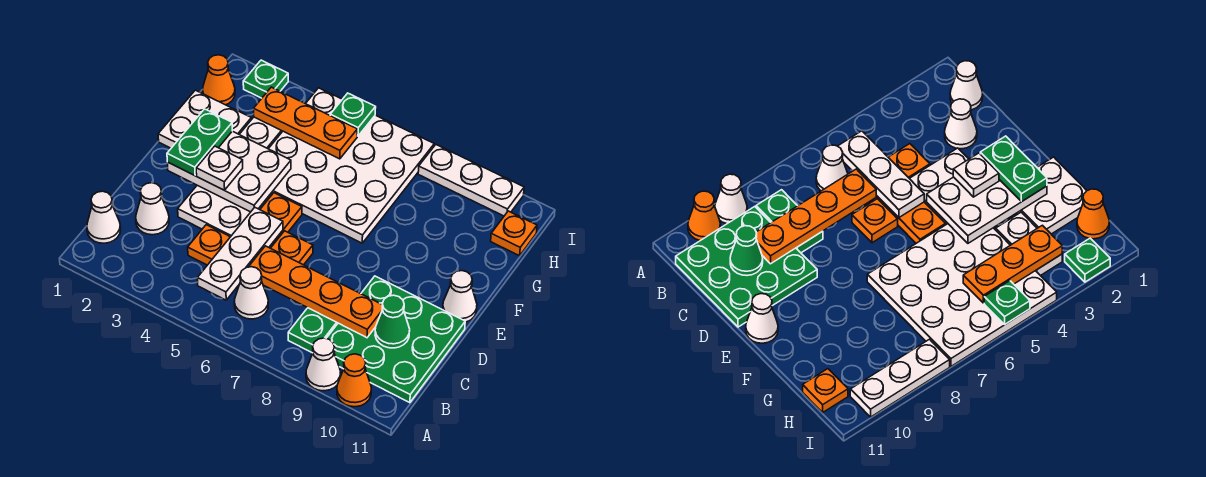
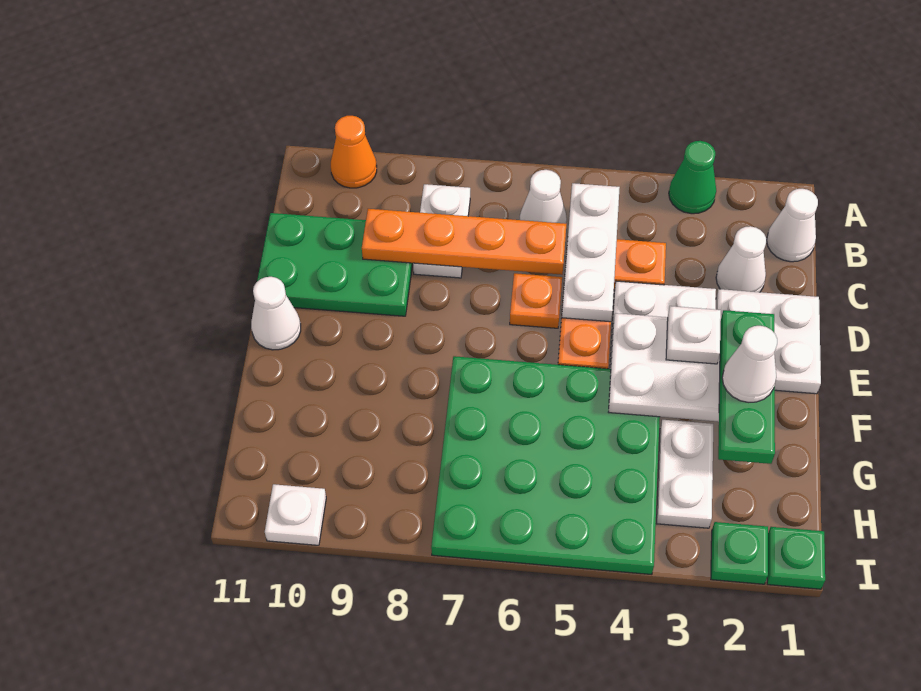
white 1x1 cone [306,338,341,391] -> white 1x1 cone moved to [722,326,777,402]
green 1x2 plate [288,308,338,353] -> white 1x2 plate [413,184,470,278]
green 3x3 plate [326,276,465,403] -> green 2x3 plate [257,213,413,316]
green 1x1 cone [375,295,410,348] -> green 1x1 cone moved to [669,141,716,214]
green 1x2 plate [167,109,232,176] -> green 1x3 plate [718,310,775,464]
white 2x2 plate [158,90,251,148] -> white 2x2 plate moved to [716,289,821,394]
white 4x4 plate [269,88,434,243] -> green 4x4 plate [431,356,660,574]
orange 1x1 cone [203,55,235,105] -> none
orange 1x3 plate [254,87,357,159] -> none
orange 1x1 plate [491,211,537,256] -> none
green 1x1 plate [330,93,376,136] -> green 1x1 plate moved to [767,527,825,589]
white 1x3 plate [418,145,524,216] -> white 1x1 plate [265,484,326,545]

